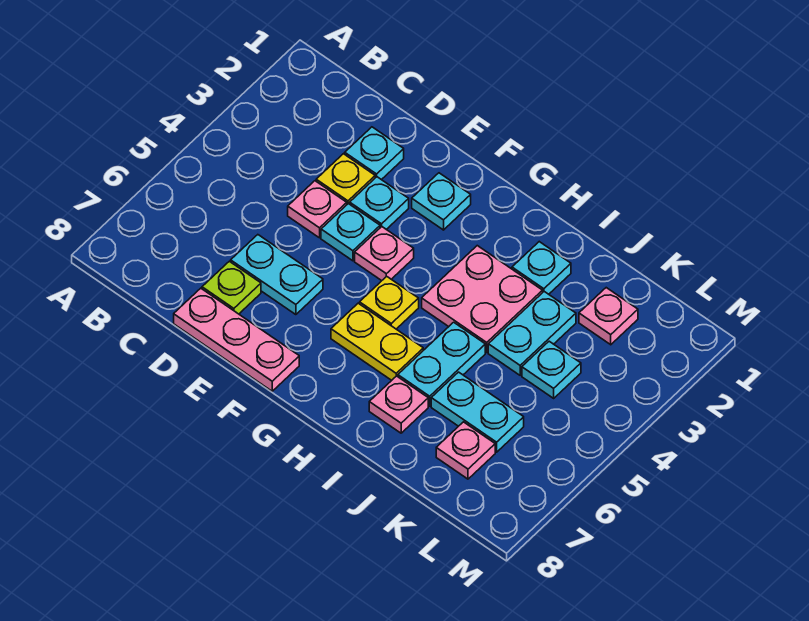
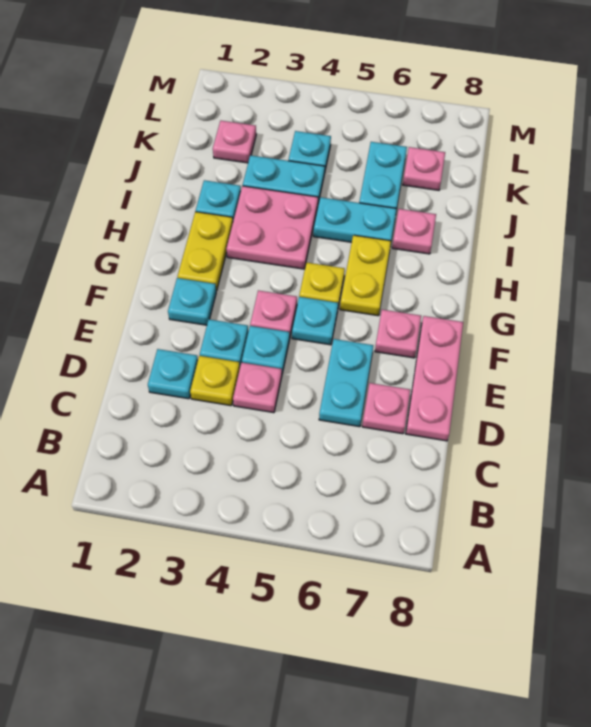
lime 1x1 plate [202,261,261,314] -> pink 1x1 plate [362,383,410,434]
none -> cyan 1x1 plate [292,297,338,345]
none -> pink 1x1 plate [375,310,421,358]
none -> yellow 1x2 plate [178,212,233,291]

